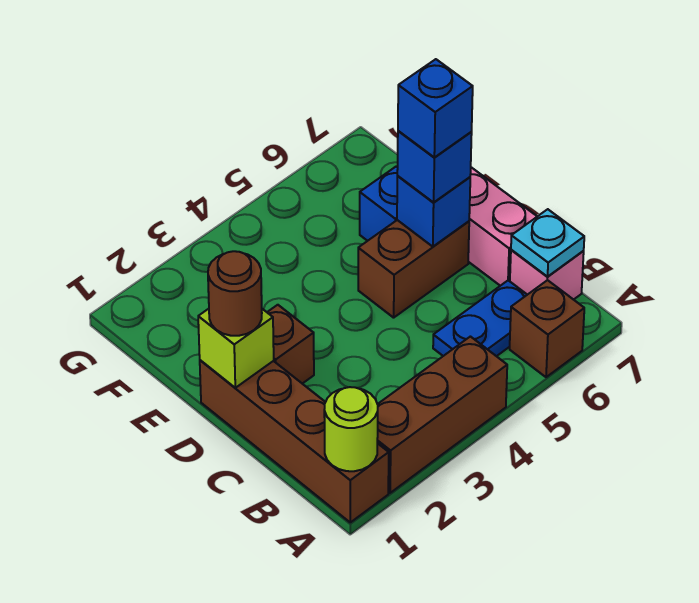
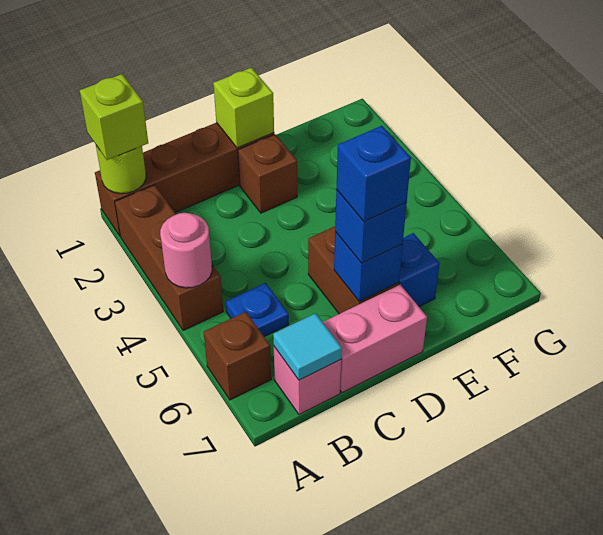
none -> lime 1x1 brick [80,74,148,160]
none -> pink 1x1 round brick [160,213,212,288]
blue 1x2 plate [433,280,527,356] -> blue 1x1 plate [226,283,289,337]
cyan 1x1 plate [511,209,584,277] -> cyan 1x1 tile [273,313,342,380]
brown 1x1 round brick [208,251,262,336] -> none

